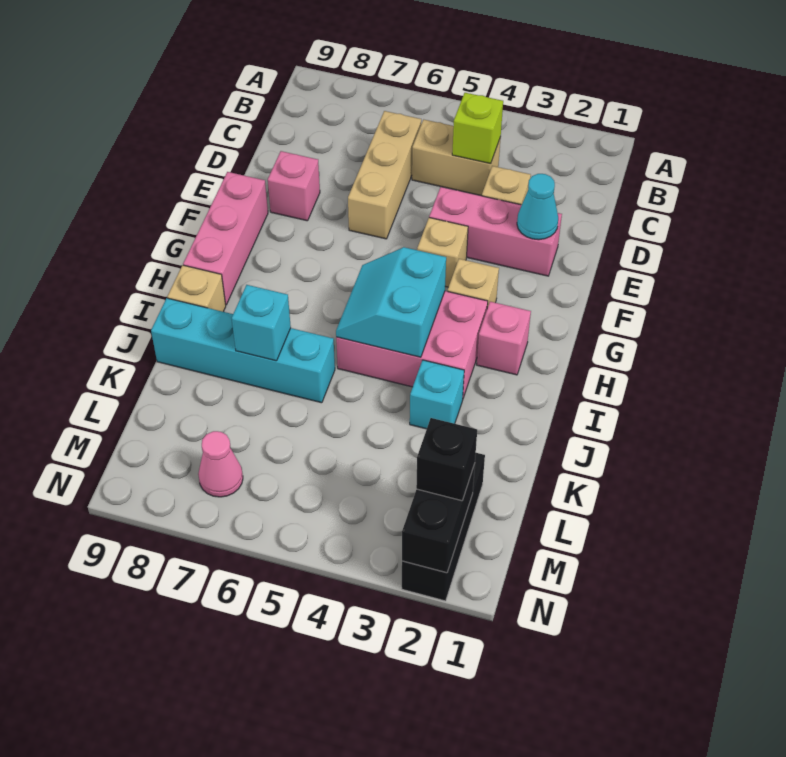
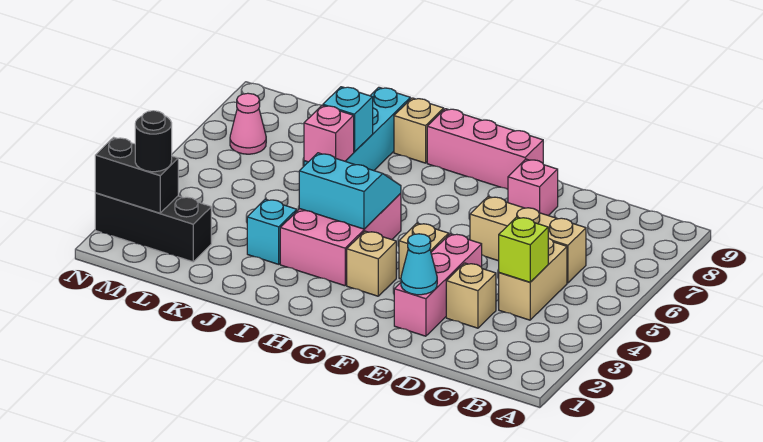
pink 1x1 brick [477,302,531,375] -> pink 1x1 brick moved to [304,105,354,162]
black 1x1 brick [416,418,477,501] -> black 1x1 round brick [135,111,172,172]

